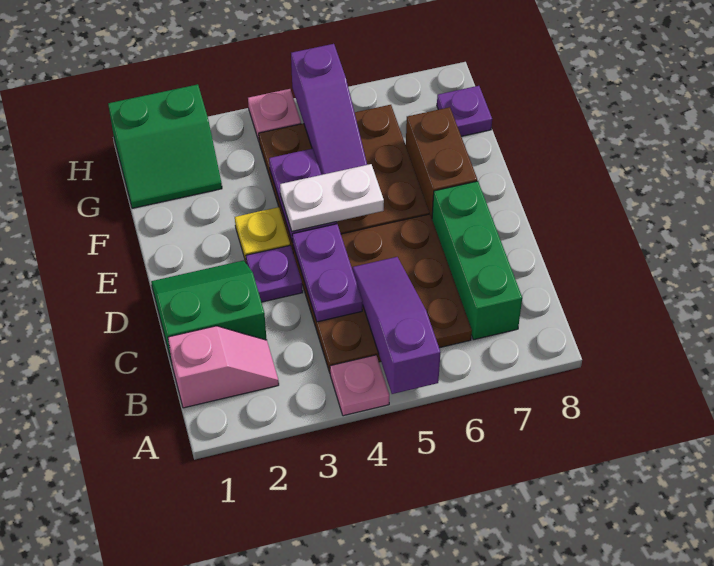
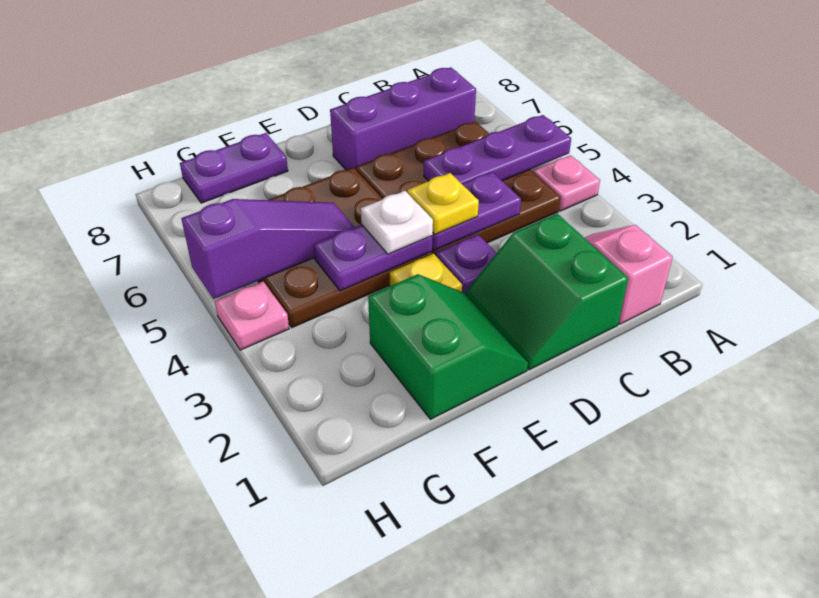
purple 1x3 slope [352,257,441,394] -> purple 1x3 plate [424,115,571,184]
green 1x3 brick [432,181,522,340] -> purple 1x3 brick [330,67,476,170]
none -> yellow 1x1 plate [407,173,479,234]
white 1x2 plate [280,164,384,231] -> white 1x1 plate [361,191,433,254]
brown 1x2 brick [406,107,477,217] -> none
green 2x2 slope [108,84,222,208] -> green 2x2 slope moved to [368,274,528,419]
purple 1x1 plate [437,86,492,136] -> purple 1x2 plate [180,133,288,203]

